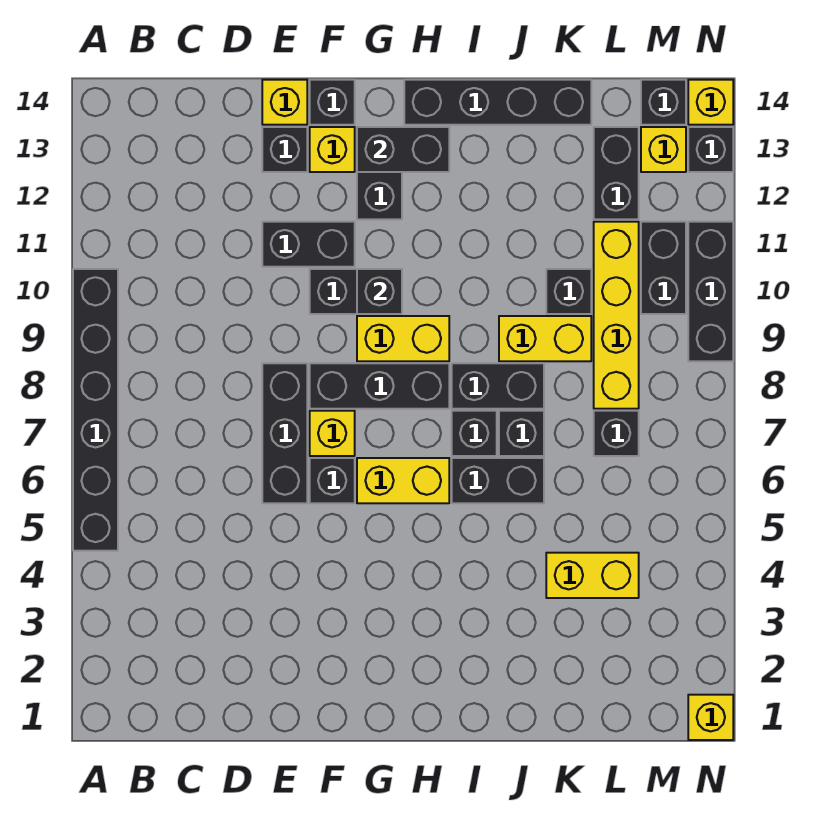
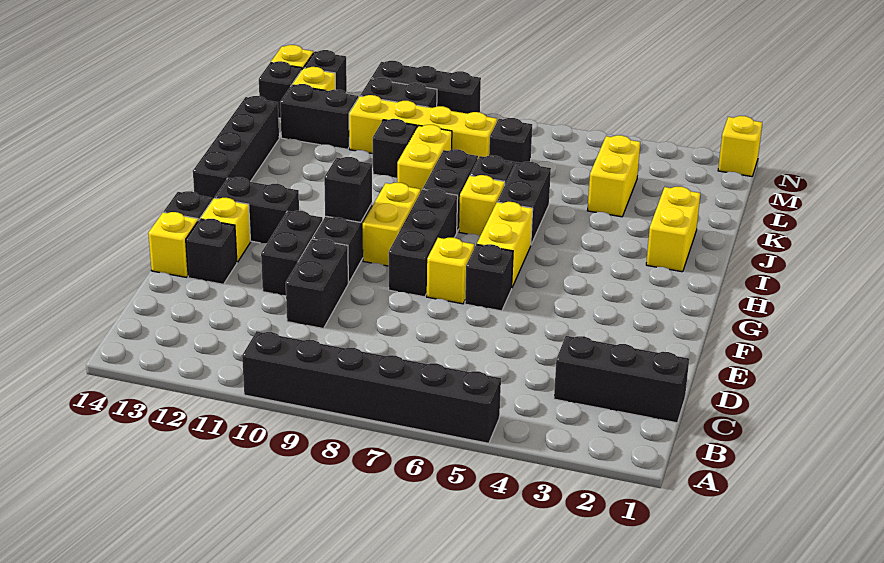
black 1x3 brick [262,363,307,503] -> black 1x3 brick moved to [554,336,689,423]
black 1x2 brick [357,127,449,172] -> black 1x2 brick moved to [286,239,348,329]
none -> yellow 1x2 brick [646,187,700,272]
black 1x1 brick [452,411,497,456] -> yellow 1x1 brick [459,175,505,236]

